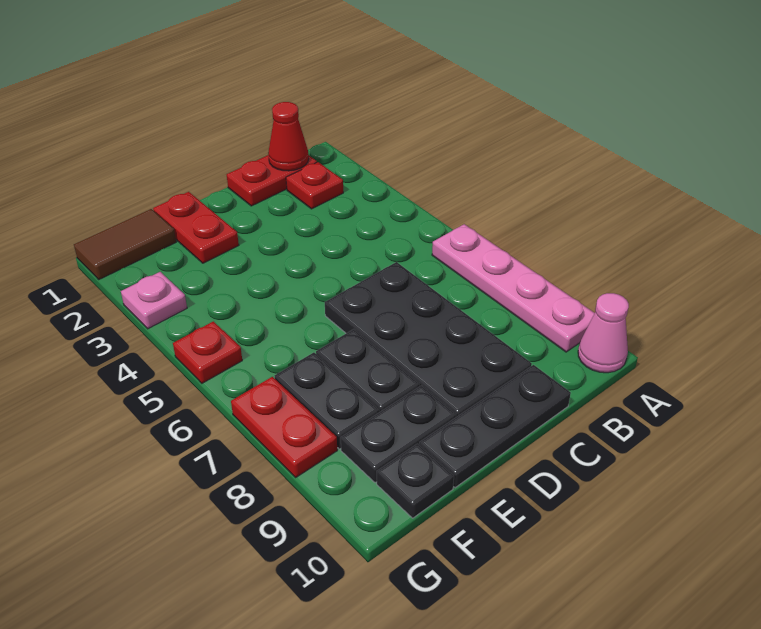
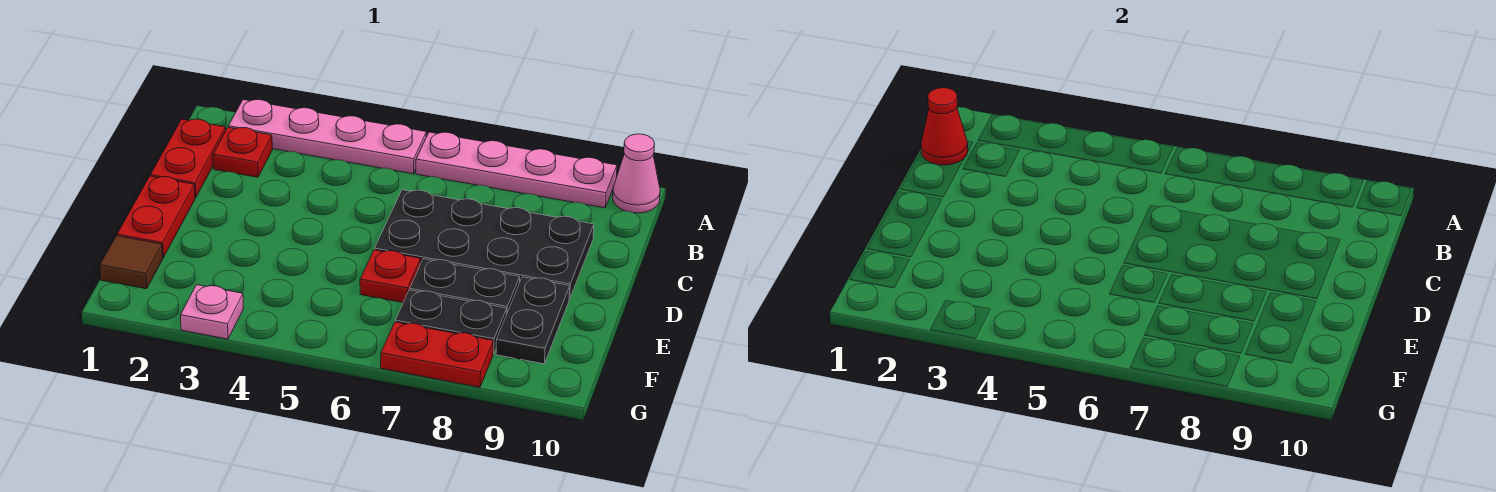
none -> pink 1x4 plate [228,100,427,174]
black 1x3 plate [419,365,571,488] -> none
red 1x2 plate [153,192,239,263] -> red 1x2 plate turned to [117,176,195,258]
brown 1x2 tile [74,209,176,279] -> brown 1x1 tile [100,236,163,289]
black 1x1 plate [377,443,454,518] -> none
red 1x1 plate [173,321,242,383] -> red 1x1 plate moved to [360,250,421,303]

